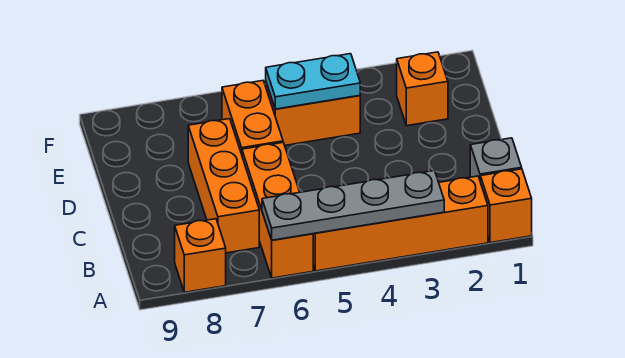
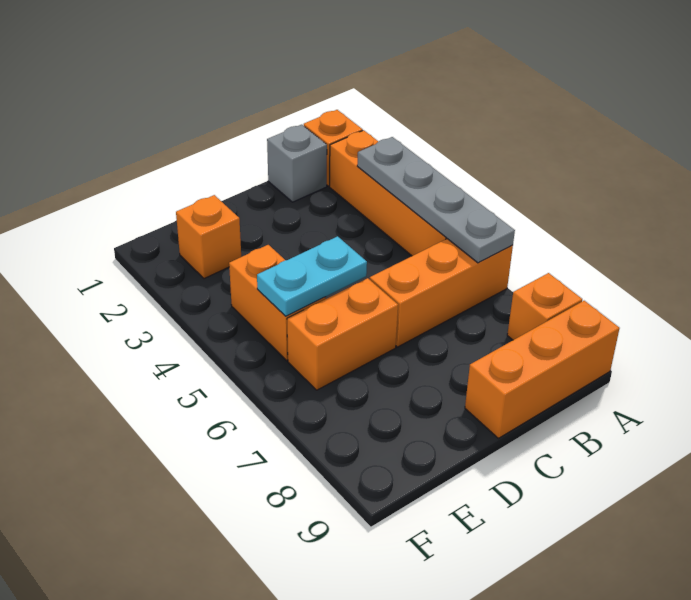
orange 1x3 brick [188,119,259,253] -> orange 1x3 brick moved to [465,301,620,438]
cyan 1x2 plate [266,54,360,109] -> cyan 1x2 plate turned to [257,236,367,316]

